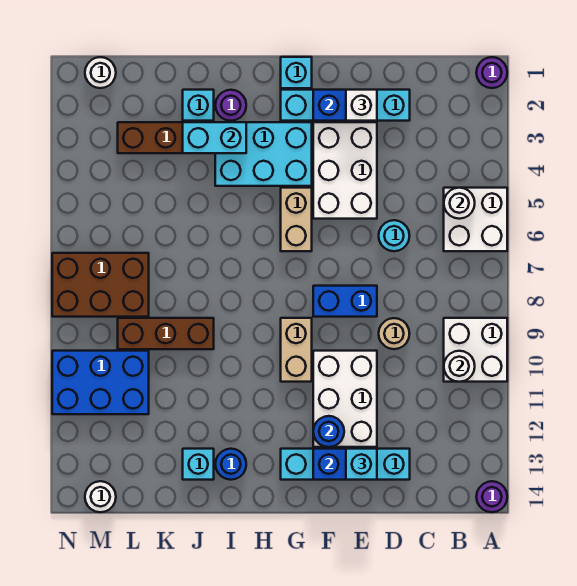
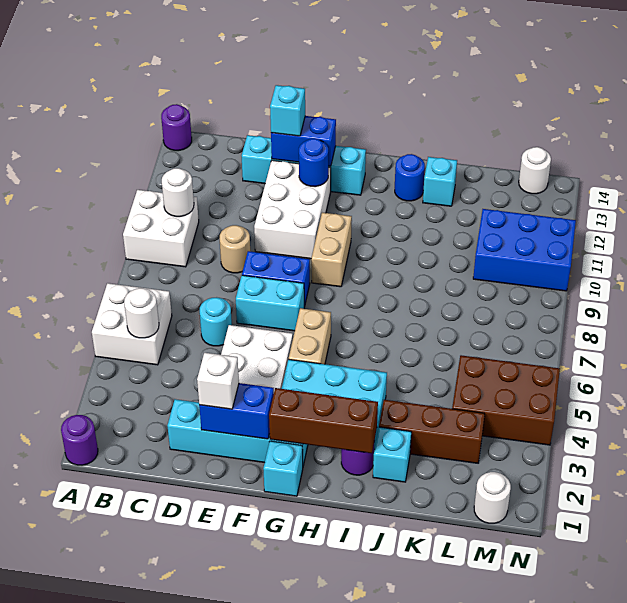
cyan 1x2 brick [183,122,246,153] -> cyan 1x2 brick moved to [236,275,304,331]
brown 1x3 brick [118,318,214,349] -> brown 1x3 brick moved to [269,388,378,453]
brown 2x3 brick [52,253,149,317] -> brown 2x3 brick moved to [452,355,560,445]

